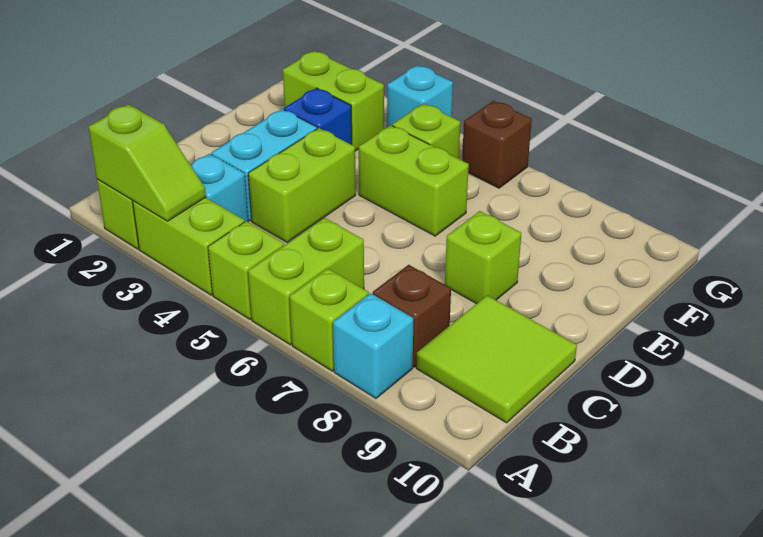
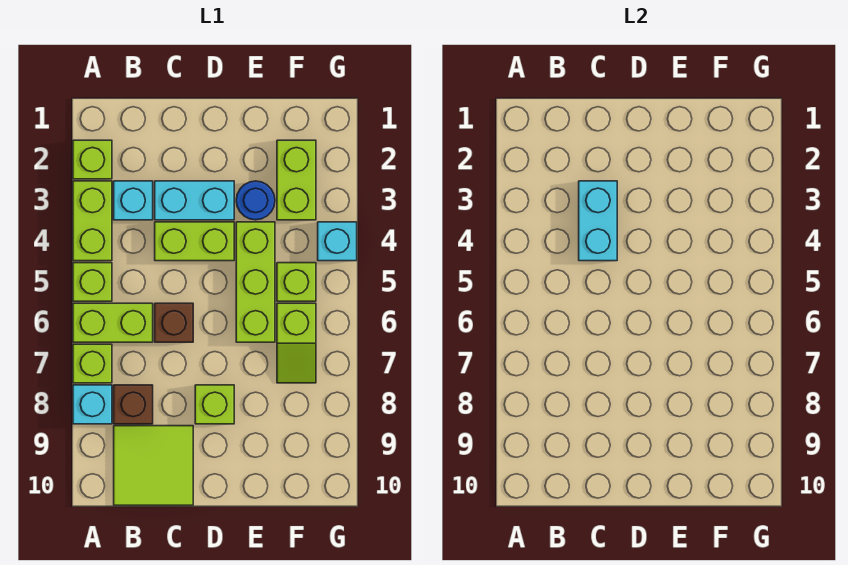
lime 1x2 slope [89,104,206,221] -> lime 1x2 slope moved to [277,303,316,383]
none -> cyan 1x2 brick [579,181,617,261]
blue 1x1 brick [284,88,352,145] -> blue 1x1 round brick [236,181,275,220]
lime 1x2 brick [359,125,469,236] -> lime 1x3 brick [236,222,275,342]
brown 1x1 brick [462,101,532,188] -> brown 1x1 brick moved to [155,303,193,342]

